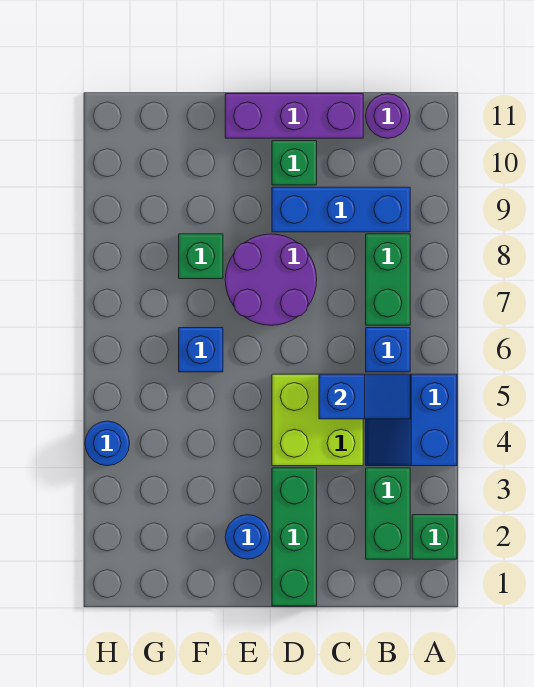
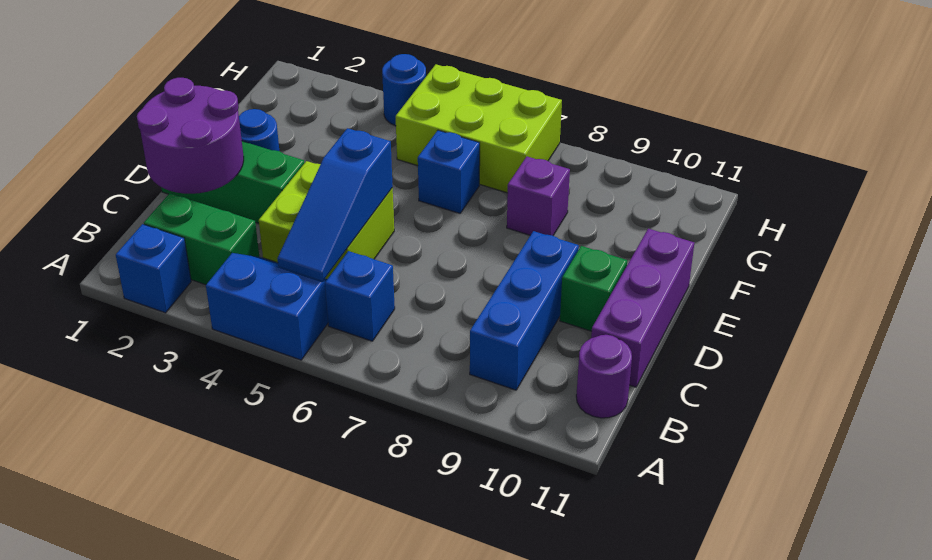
green 1x1 brick [412,515,457,559] -> blue 1x1 brick [116,224,191,313]
blue 1x2 slope [319,374,410,419] -> blue 1x3 slope [277,128,393,281]
green 1x2 brick [366,234,410,325] -> none
purple 2x2 round brick [225,234,317,325] -> purple 2x2 round brick moved to [137,78,244,194]
green 1x1 brick [179,234,223,279] -> purple 1x1 brick [507,157,570,236]
none -> lime 2x3 brick [396,64,562,193]

